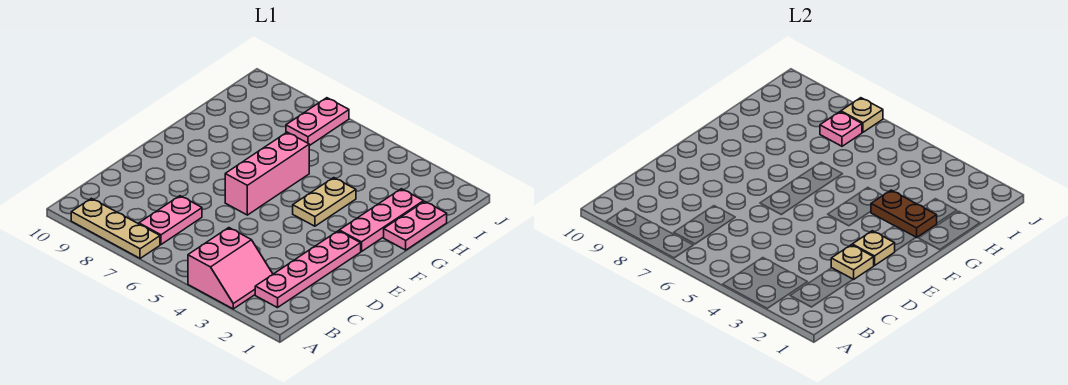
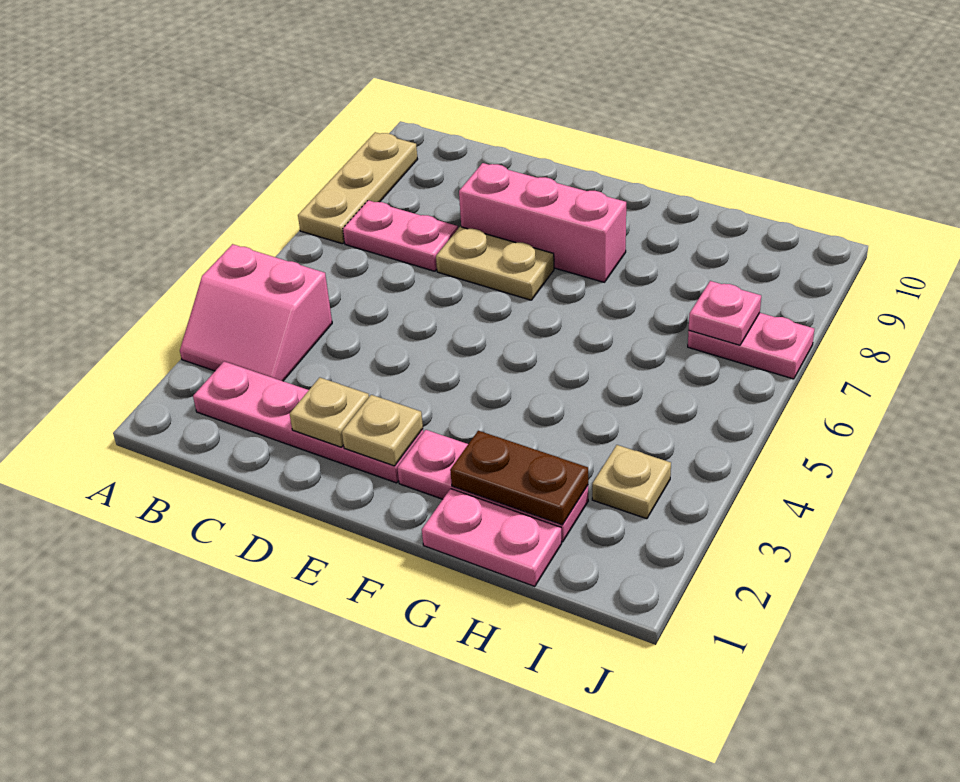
pink 1x3 brick [225,132,309,215] -> pink 1x3 brick moved to [459,163,626,282]
tan 1x2 plate [293,178,356,226] -> tan 1x2 plate moved to [436,227,554,300]
brown 1x2 plate [871,190,937,238] -> brown 1x2 plate turned to [450,431,588,525]
tan 1x1 plate [841,98,883,132] -> tan 1x1 plate moved to [592,445,671,519]

